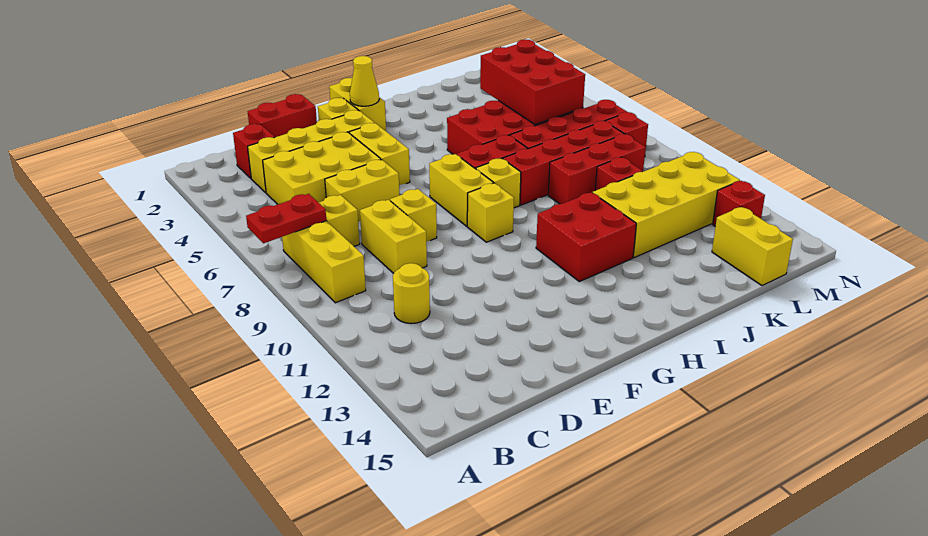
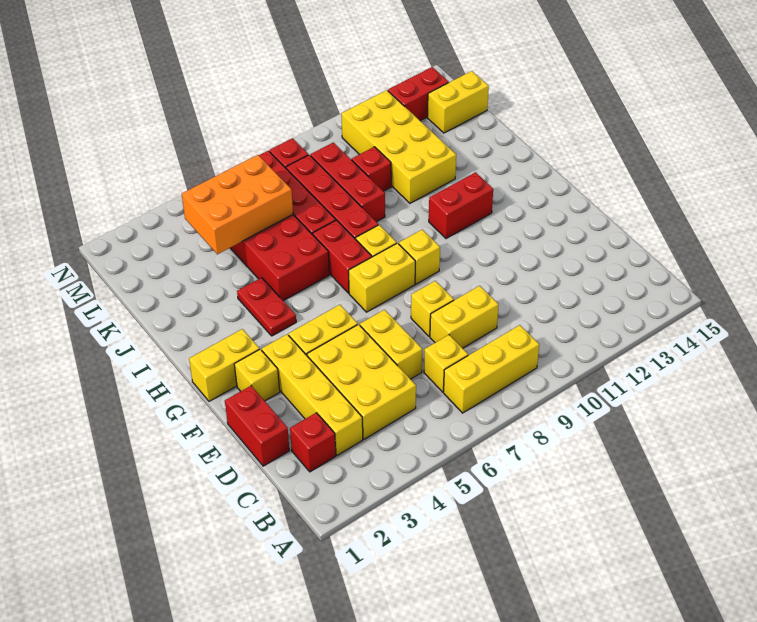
red 1x2 plate [246,194,326,243] -> red 1x2 plate moved to [237,278,296,336]
yellow 1x1 round brick [393,263,430,324] -> none
yellow 1x1 cone [350,56,379,106] -> none
red 2x2 brick [536,192,636,282] -> red 1x2 brick [429,172,493,239]
red 2x3 brick [480,39,585,125] -> orange 2x3 brick [182,155,293,254]
red 1x1 brick [713,181,765,226] -> red 1x2 brick [388,67,449,121]

